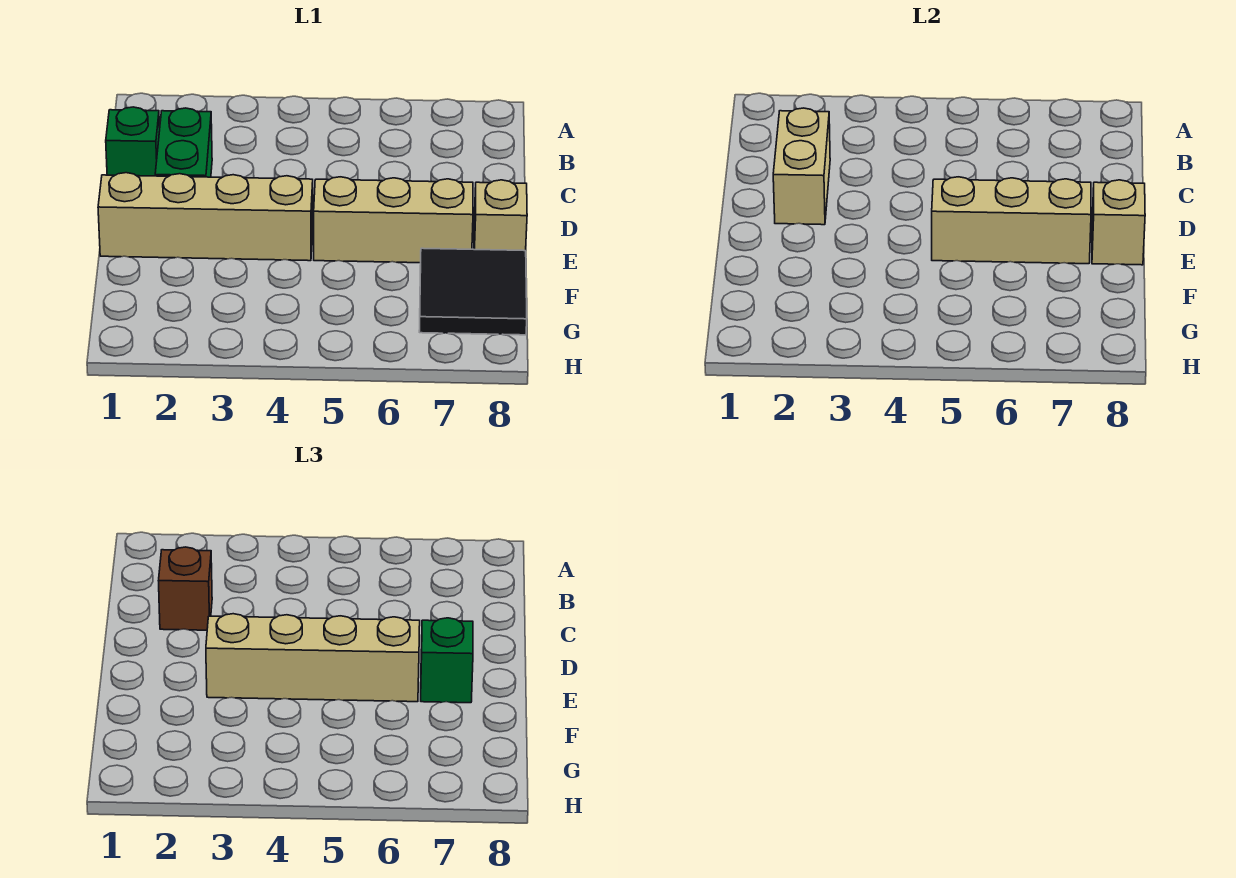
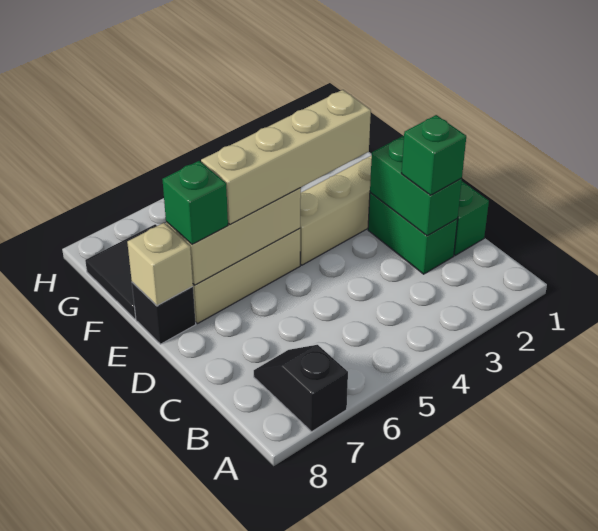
none -> black 1x2 slope [254,345,348,432]
tan 1x2 brick [773,108,830,225] -> green 1x2 brick [370,136,462,236]
brown 1x1 brick [159,547,212,630] -> green 1x1 brick [401,115,466,195]
tan 1x1 brick [474,180,527,251] -> black 1x1 brick [132,282,196,344]

